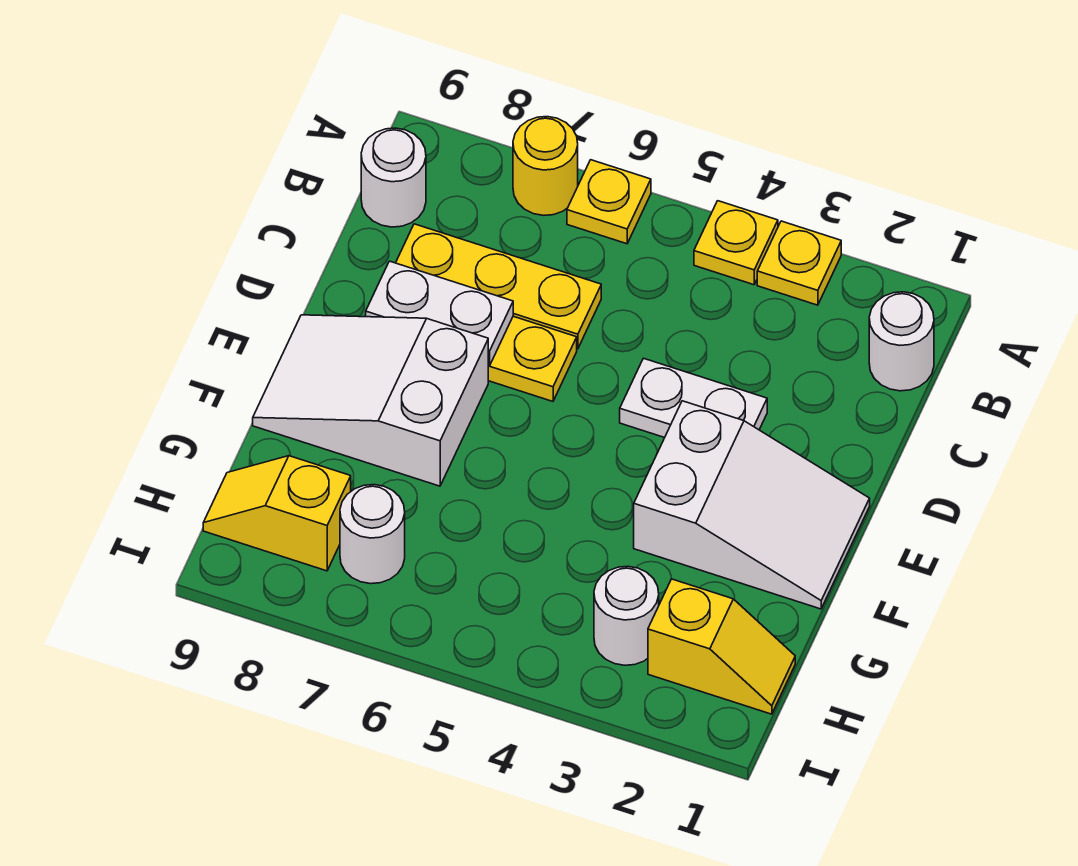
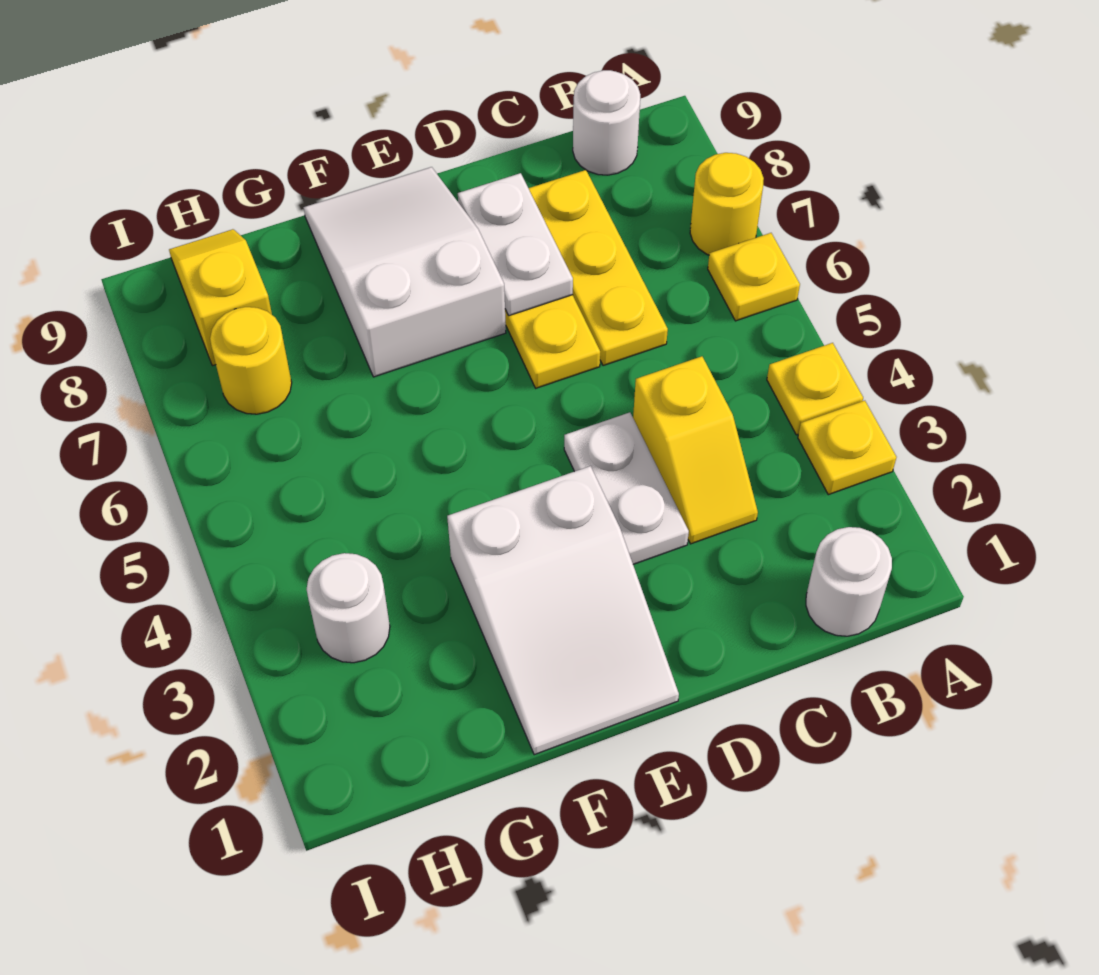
yellow 1x2 slope [648,579,795,714] -> yellow 1x2 slope moved to [633,356,758,544]
white 1x1 round brick [340,485,405,584] -> yellow 1x1 round brick [210,307,292,414]

